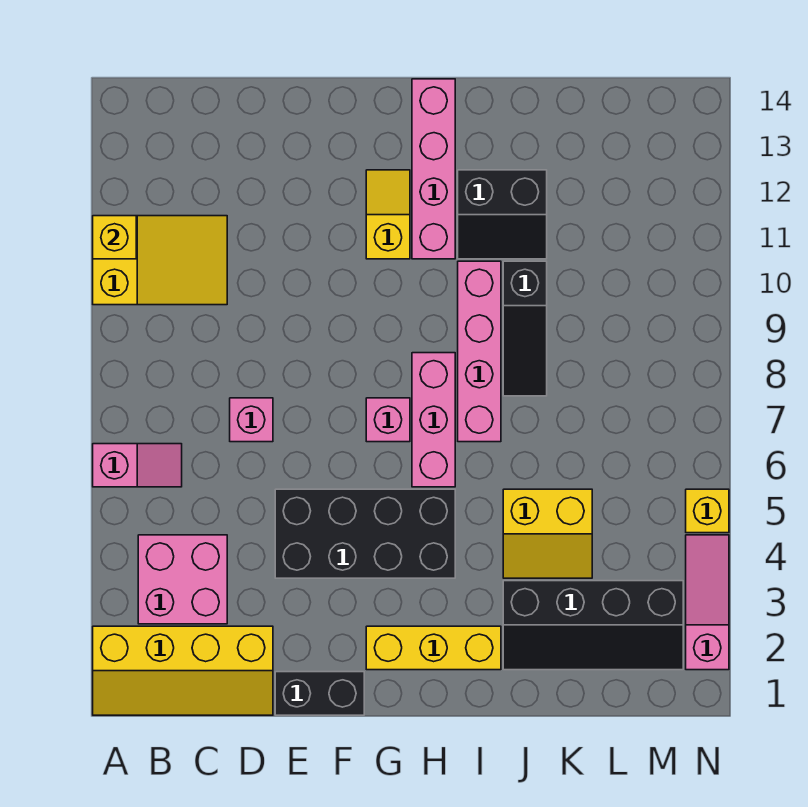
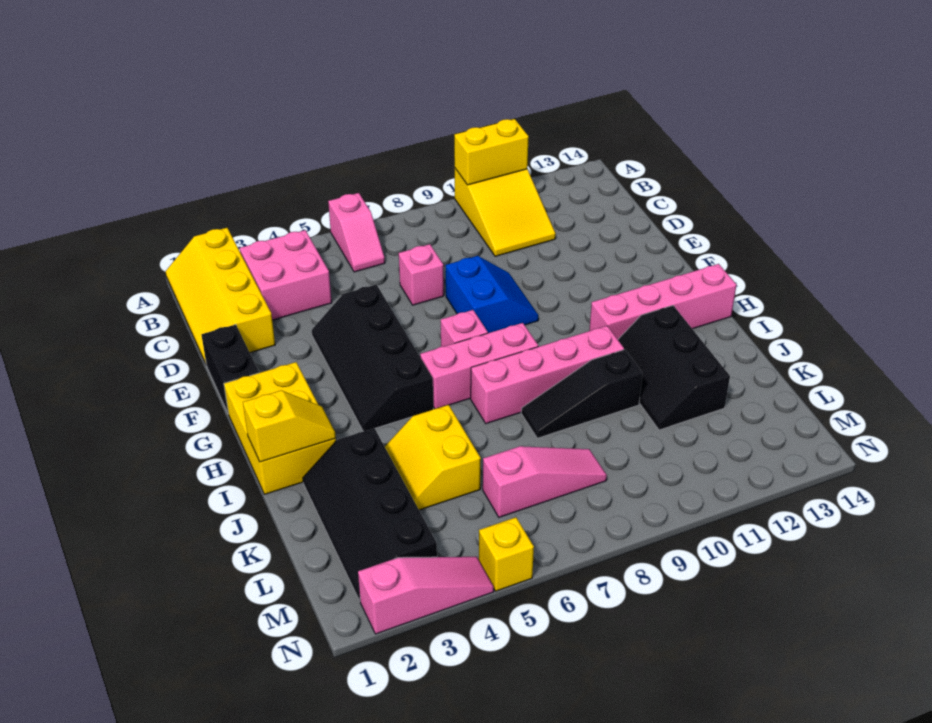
yellow 1x1 brick [93,216,136,259] -> yellow 1x2 brick [454,119,529,185]
black 2x4 brick [275,489,455,578] -> black 2x4 slope [312,285,433,431]
none -> blue 2x2 slope [446,256,538,333]
yellow 1x3 brick [366,626,501,670] -> yellow 2x3 brick [224,362,336,494]
yellow 1x2 slope [366,170,410,259] -> yellow 1x2 slope moved to [243,391,336,462]
black 2x2 slope [458,170,547,259] -> black 2x3 slope [618,306,730,430]
none -> pink 1x3 slope [483,446,607,517]

